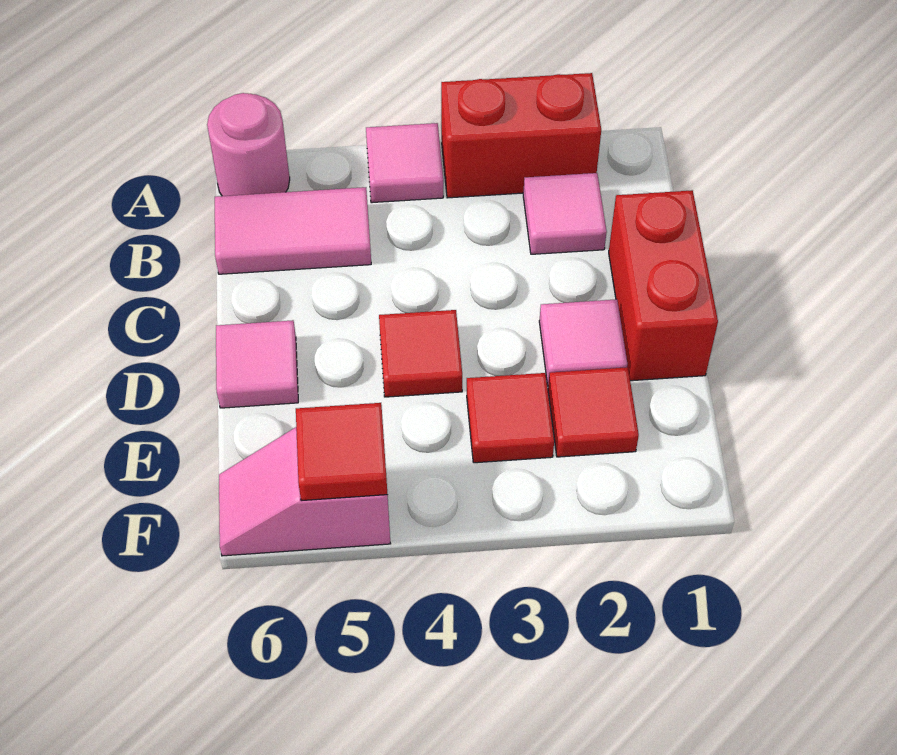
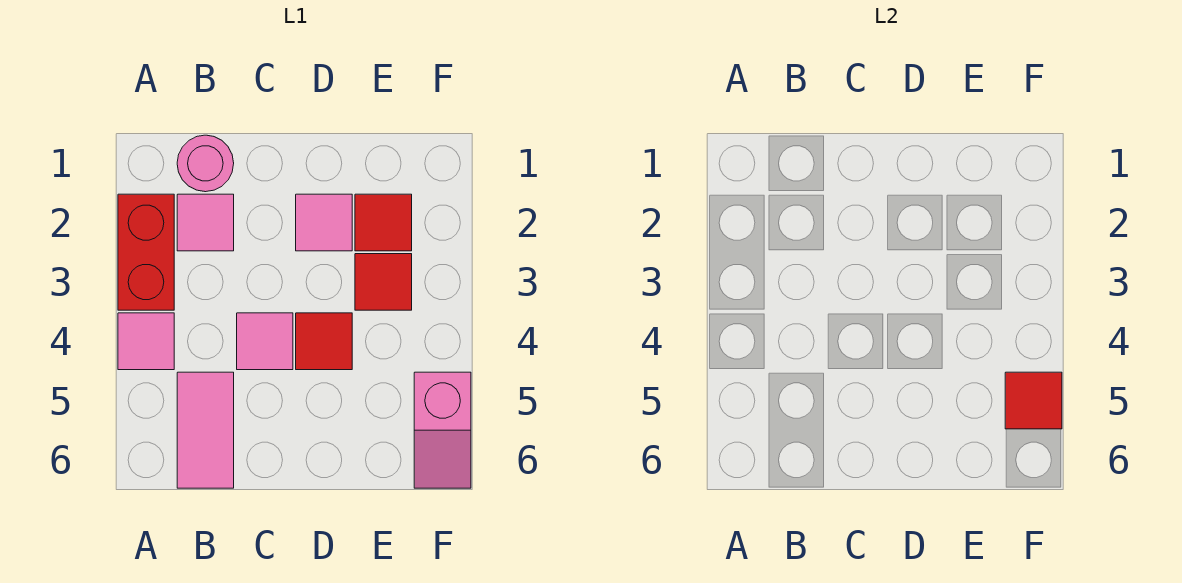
pink 1x1 round brick [207,93,290,196] -> pink 1x1 round brick moved to [177,135,234,192]
red 1x2 brick [609,190,718,381] -> none
pink 1x1 tile [216,320,298,408] -> pink 1x1 tile moved to [237,313,293,370]

